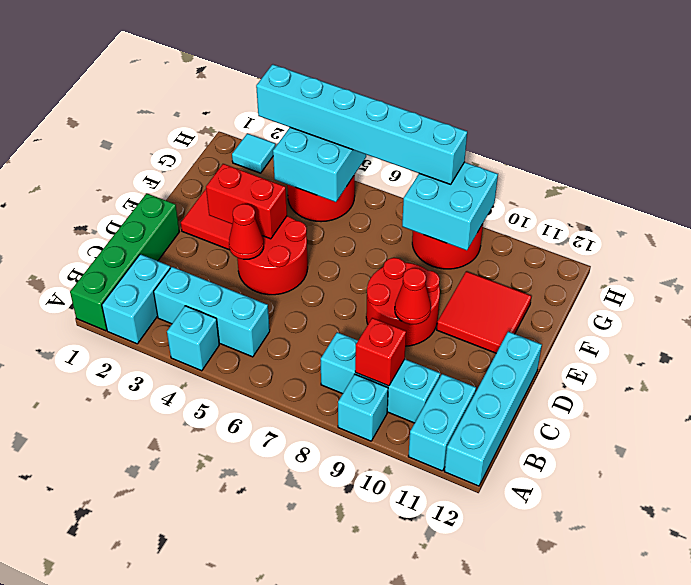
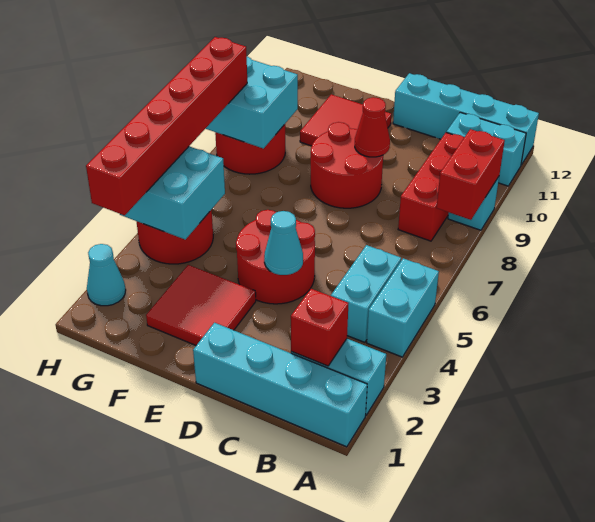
green 1x4 brick [70,193,179,331] -> cyan 1x4 brick [193,323,367,447]
cyan 1x1 brick [167,306,219,371] -> cyan 1x2 brick [367,258,439,357]
cyan 1x3 brick [154,267,270,357] -> cyan 1x2 brick [331,245,401,342]
cyan 1x3 brick [321,332,440,423] -> red 1x3 brick [398,133,464,241]
red 1x1 brick [355,318,406,386] -> red 1x1 brick moved to [291,289,348,366]
red 1x1 cone [229,204,264,259] -> cyan 1x1 cone [264,211,303,275]
red 1x2 brick [206,164,287,239] -> red 1x2 brick moved to [437,129,505,220]
cyan 1x1 tile [232,133,275,173] -> cyan 1x1 cone [87,244,126,306]
cyan 1x6 brick [256,64,467,184] -> red 1x6 brick [86,37,247,215]

